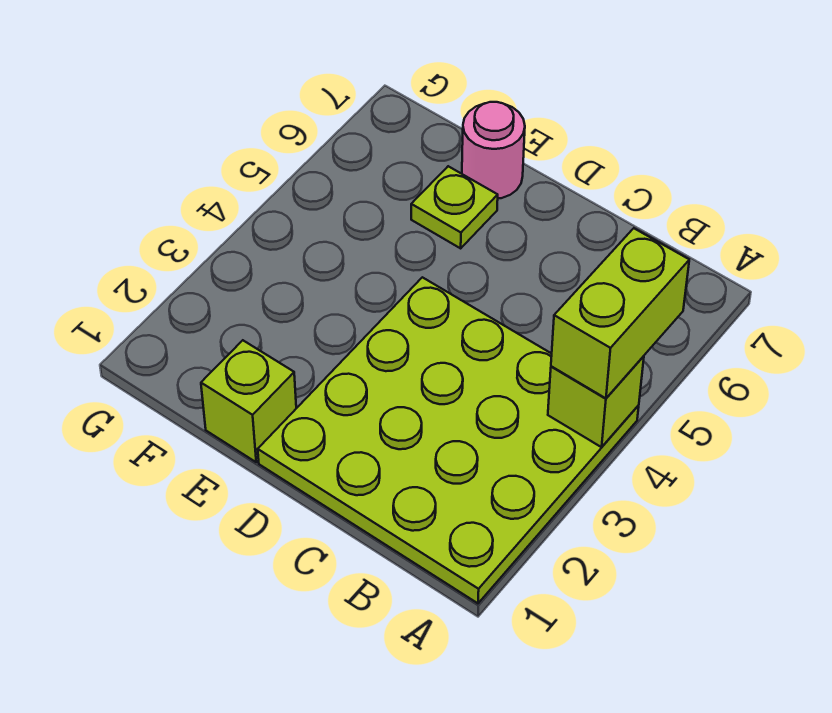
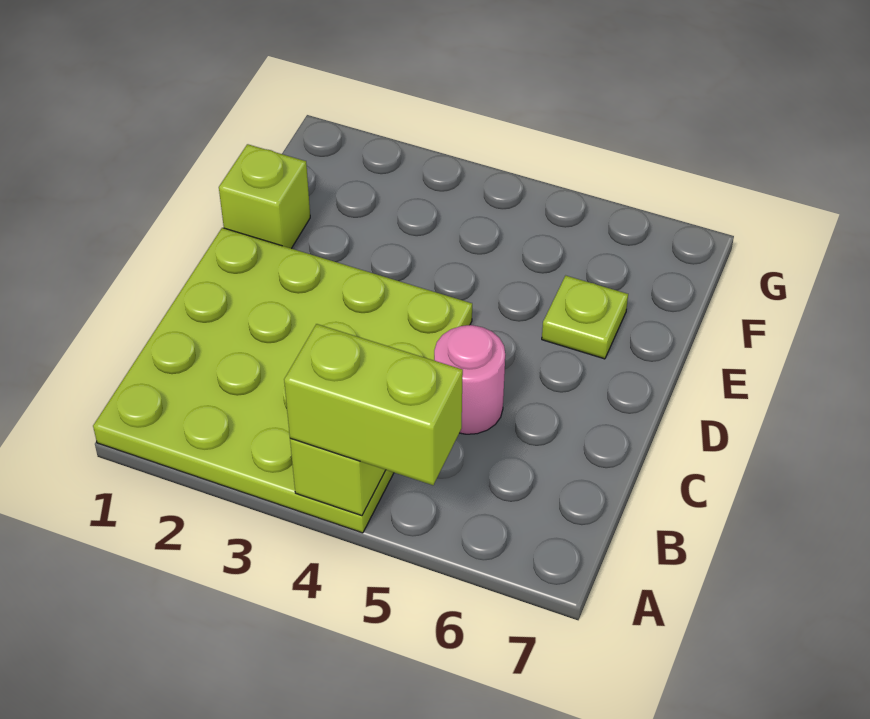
pink 1x1 round brick [462,102,525,199] -> pink 1x1 round brick moved to [434,325,505,434]

